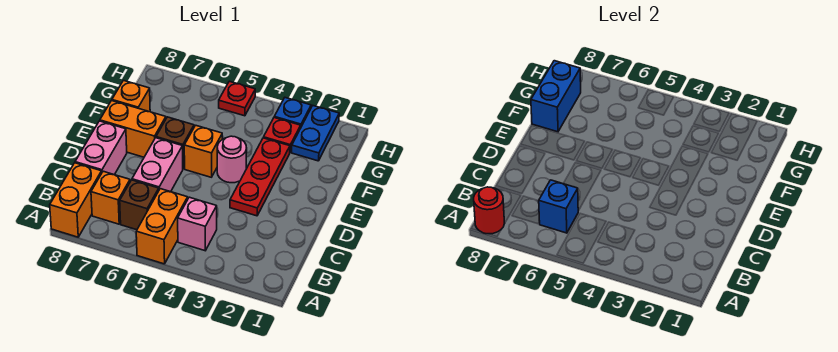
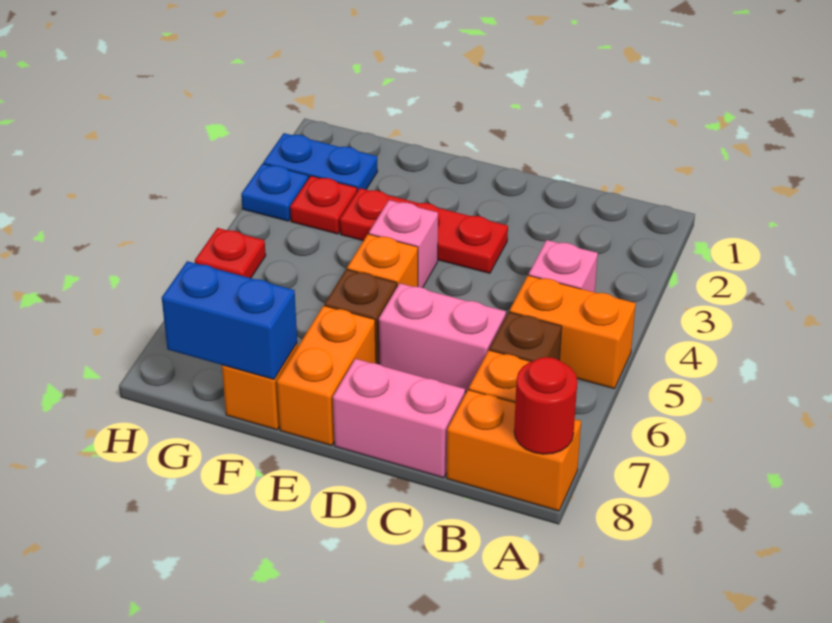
blue 1x1 brick [539,180,578,233] -> none
pink 1x1 round brick [217,136,247,183] -> pink 1x1 brick [369,200,438,288]

